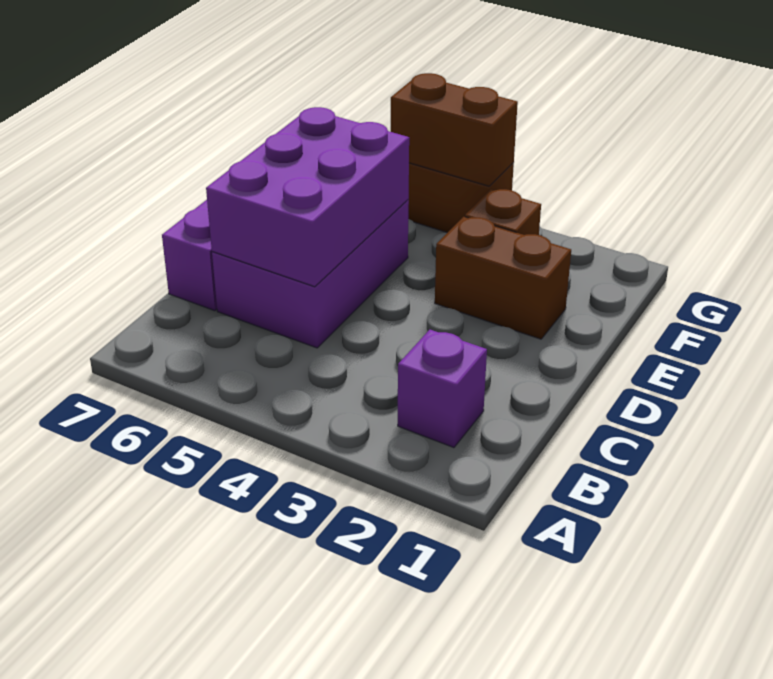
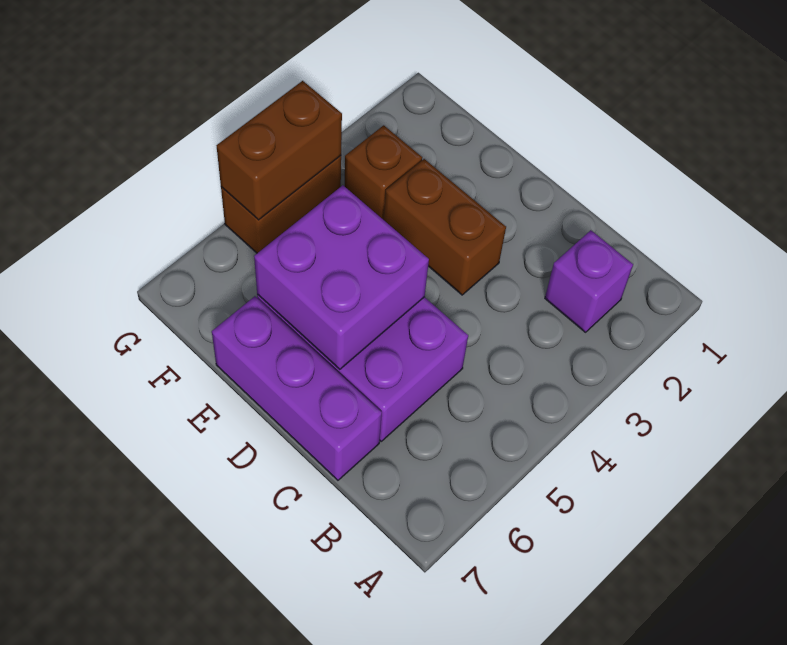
purple 2x3 brick [206,107,409,287] -> purple 2x2 brick [254,185,429,369]
brown 1x2 brick [435,217,571,339] -> brown 1x2 brick turned to [384,159,506,295]

